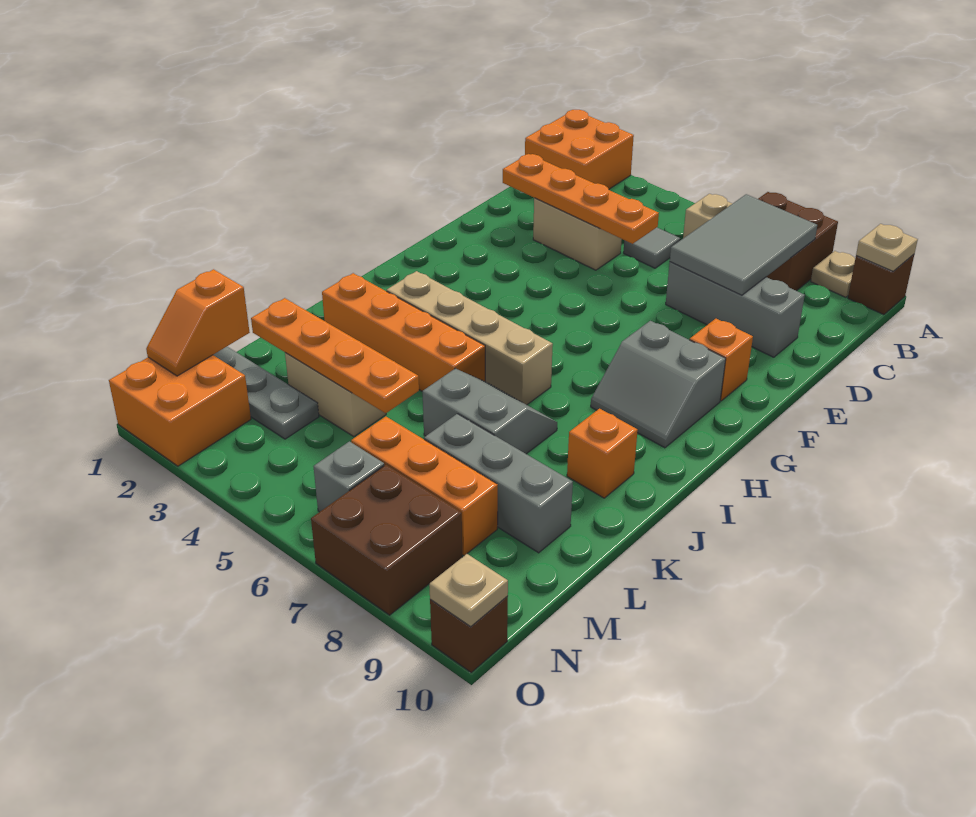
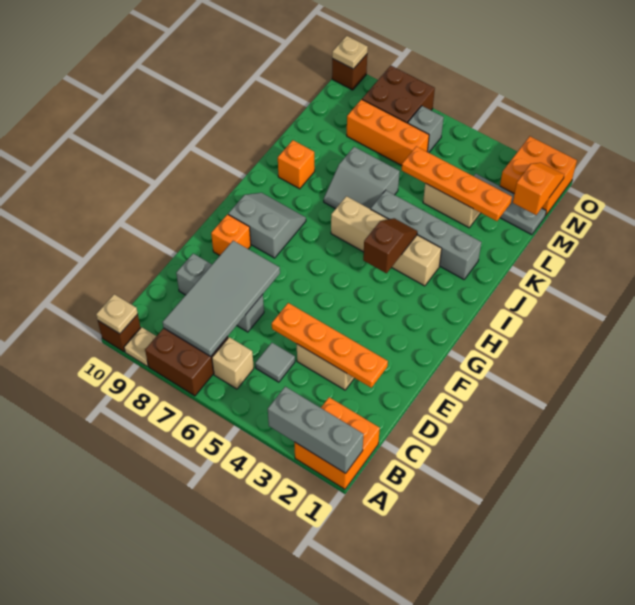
grey 2x3 tile [670,194,817,295] -> grey 2x4 tile [163,241,280,356]
none -> brown 1x2 slope [363,218,417,273]
orange 1x4 brick [322,273,485,391] -> grey 1x4 brick [371,190,481,279]
grey 1x3 brick [424,414,573,553] -> grey 1x3 brick moved to [268,387,363,473]

